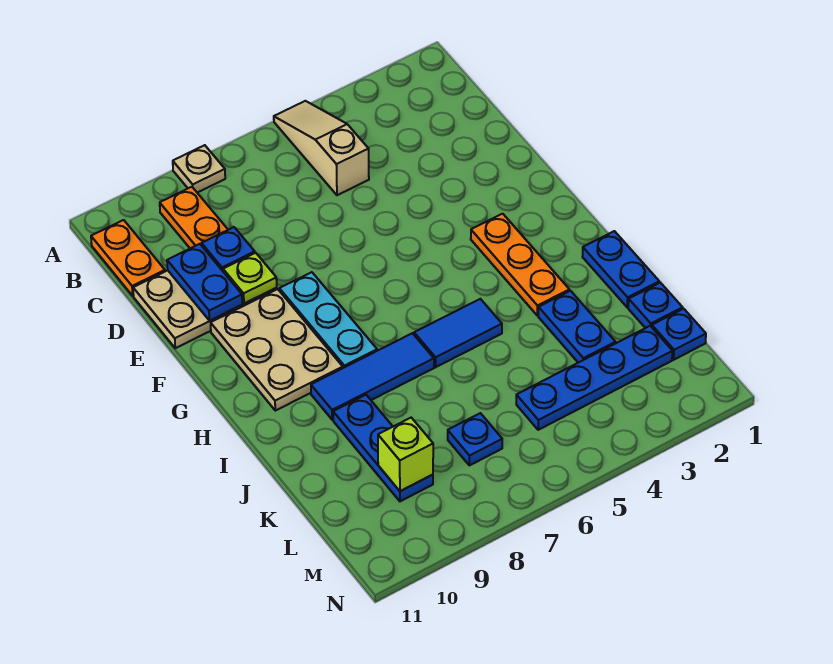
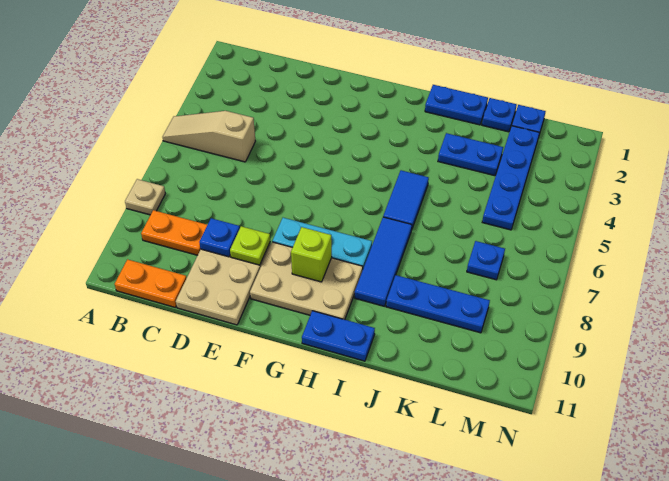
blue 1x2 plate [167,244,242,321] -> blue 1x2 plate moved to [302,311,375,361]
orange 1x3 plate [471,214,569,315] -> none
lime 1x1 brick [378,418,433,491] -> lime 1x1 brick moved to [291,227,332,282]

